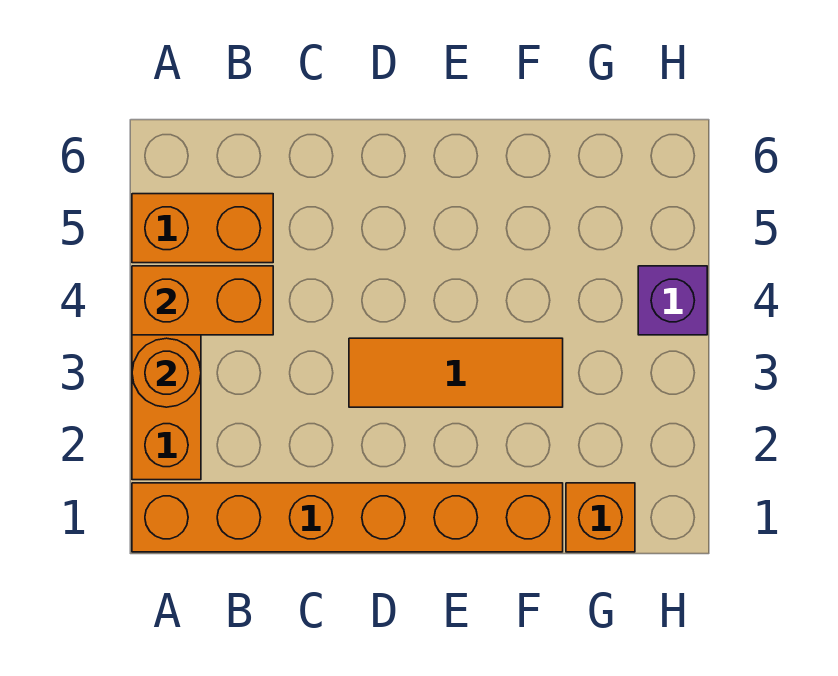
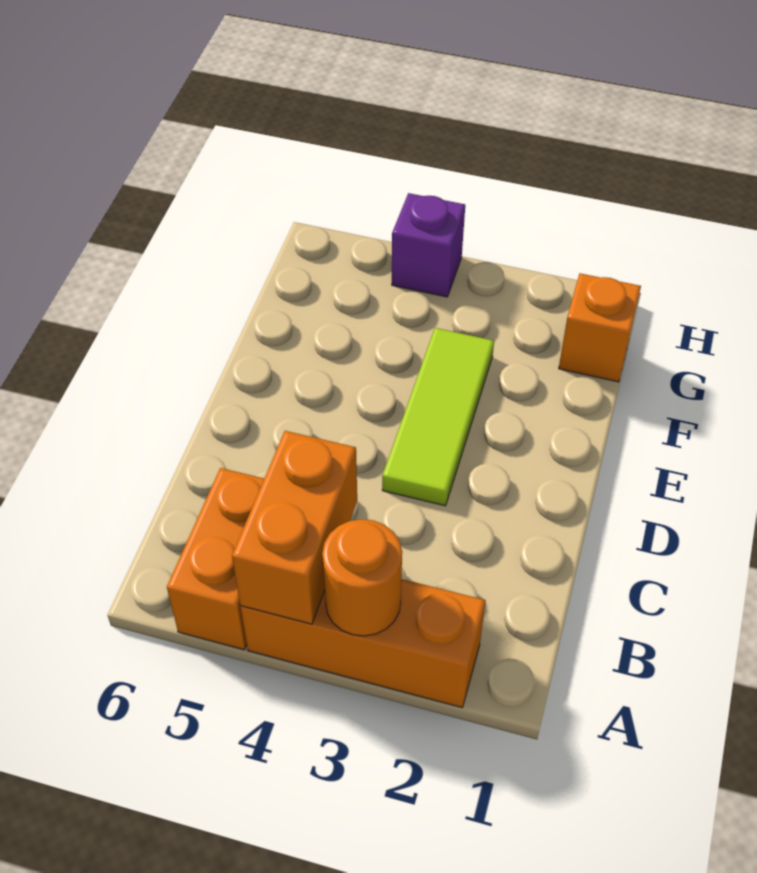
orange 1x6 brick [132,483,563,552] -> none
orange 1x3 tile [349,338,563,407] -> lime 1x3 tile [382,328,494,506]

